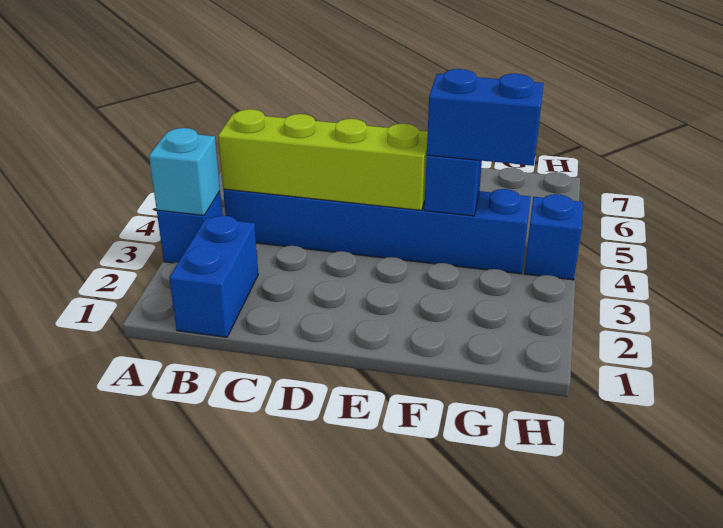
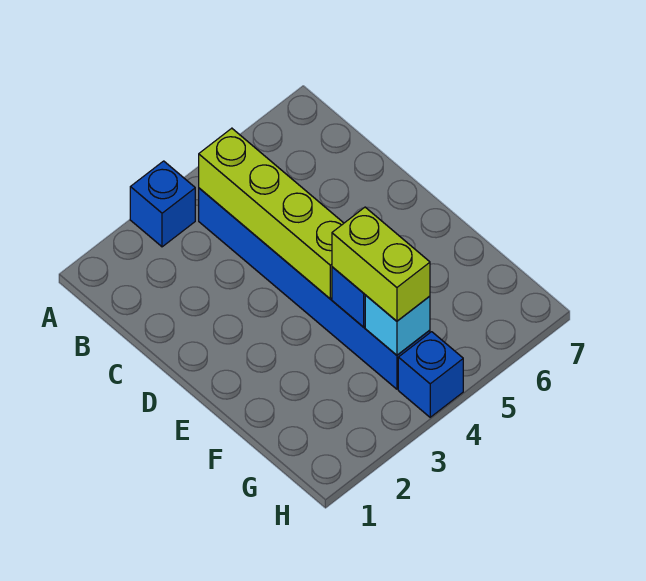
cyan 1x1 brick [149,128,220,215] -> cyan 1x1 brick moved to [365,295,430,355]
blue 1x2 brick [169,215,258,337] -> none
blue 1x2 brick [427,69,544,166] -> lime 1x2 brick [332,207,430,321]

